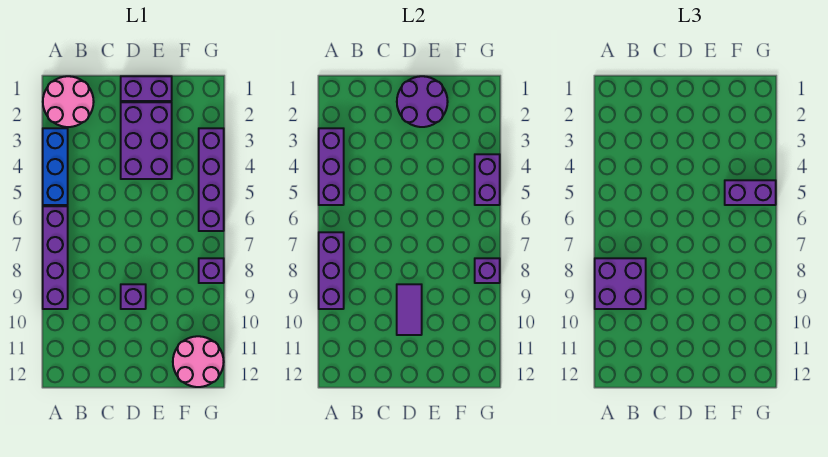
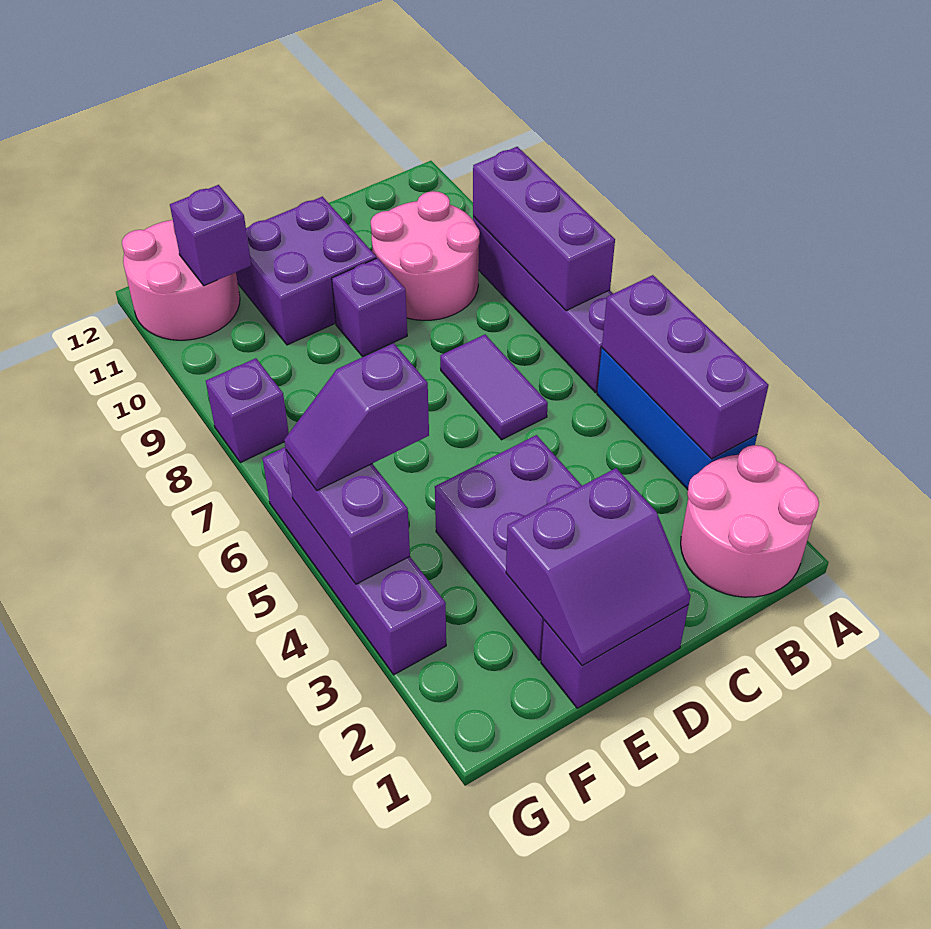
purple 2x2 brick [595,258,646,309] -> purple 2x2 brick moved to [236,197,376,345]
none -> pink 2x2 round brick [371,191,480,320]
purple 2x2 round brick [397,76,448,127] -> purple 2x2 slope [506,468,691,666]
purple 1x2 tile [397,284,422,335] -> purple 1x2 tile moved to [440,335,548,440]
purple 1x2 brick [725,180,776,205] -> purple 1x2 slope [284,343,429,490]
purple 1x1 brick [475,258,500,283] -> purple 1x1 brick moved to [170,185,251,286]

